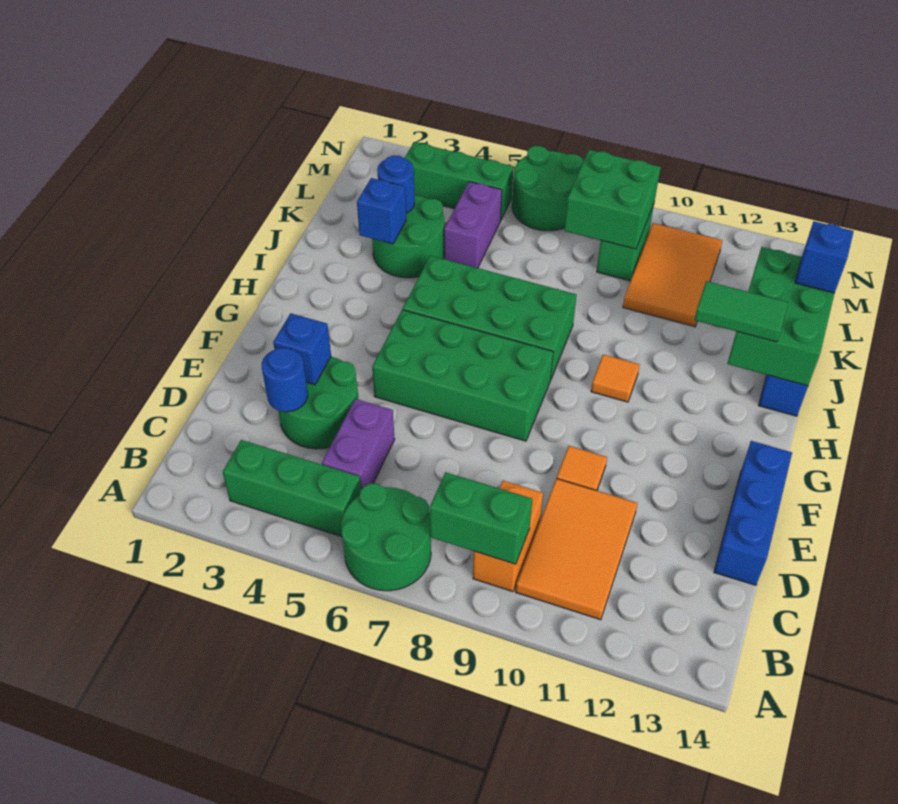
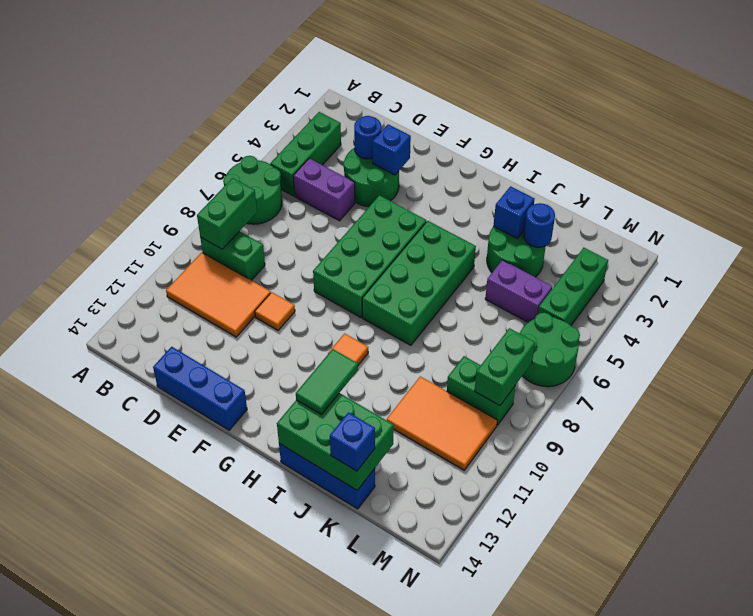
orange 1x2 brick [473,481,543,591] -> green 1x2 brick [200,231,265,280]
green 2x2 brick [564,150,661,249] -> green 1x2 brick [475,328,535,406]

